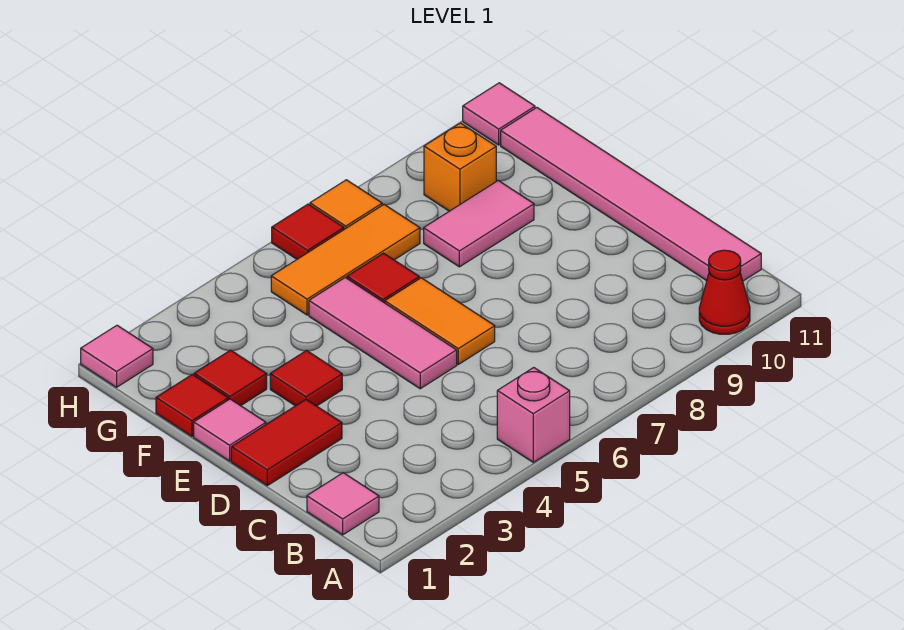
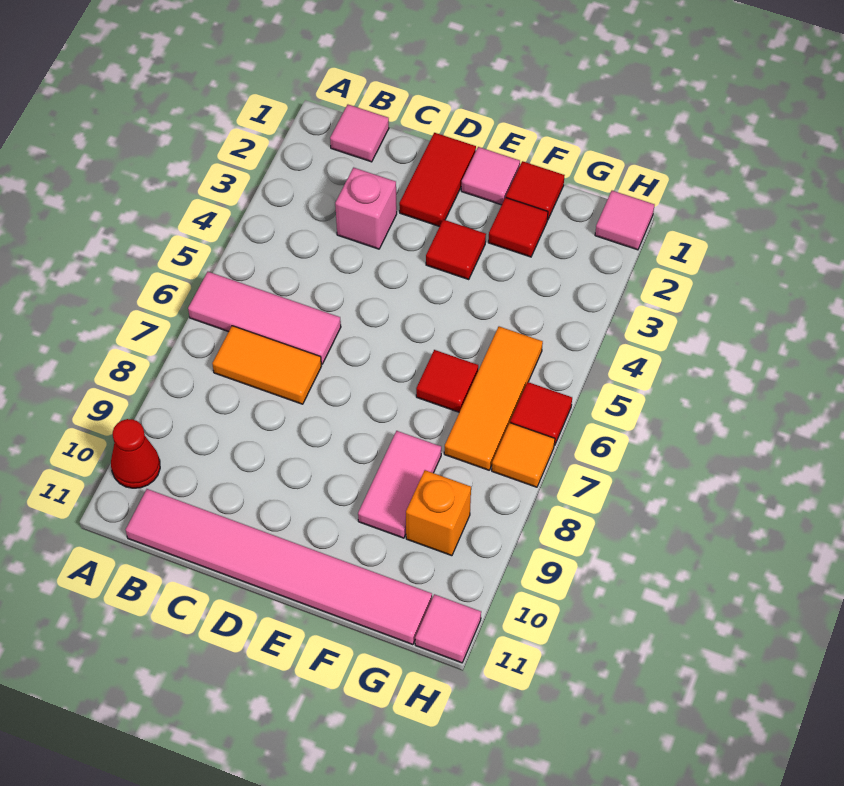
pink 1x1 brick [497,368,570,462] -> pink 1x1 brick moved to [335,168,397,249]
pink 1x3 tile [309,277,457,389] -> pink 1x3 tile moved to [188,272,341,364]
orange 1x2 tile [385,278,495,364] -> orange 1x2 tile moved to [212,326,321,404]

